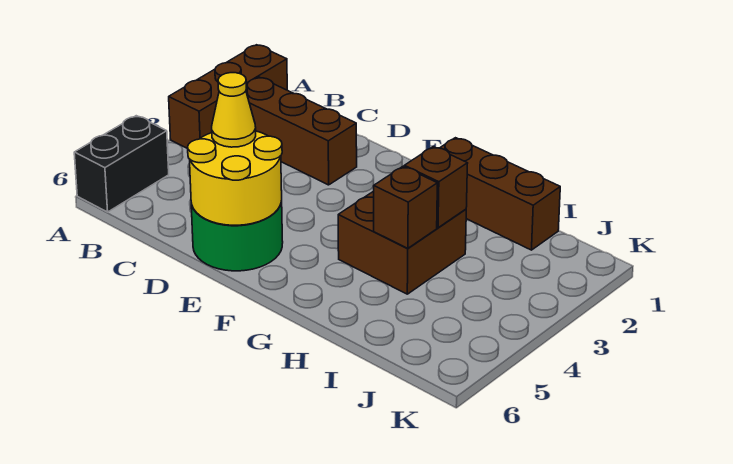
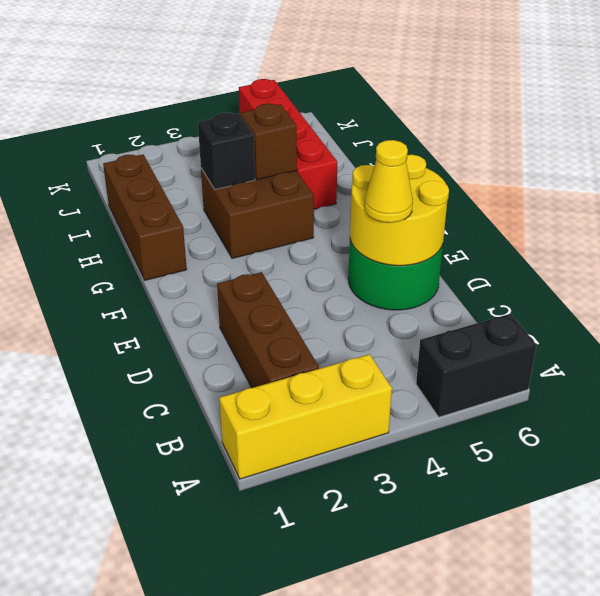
brown 1x3 brick [169,45,287,149] -> yellow 1x3 brick [219,354,392,479]
brown 1x1 brick [404,147,468,228] -> black 1x1 brick [198,113,255,189]
none -> red 1x4 brick [239,79,337,209]

